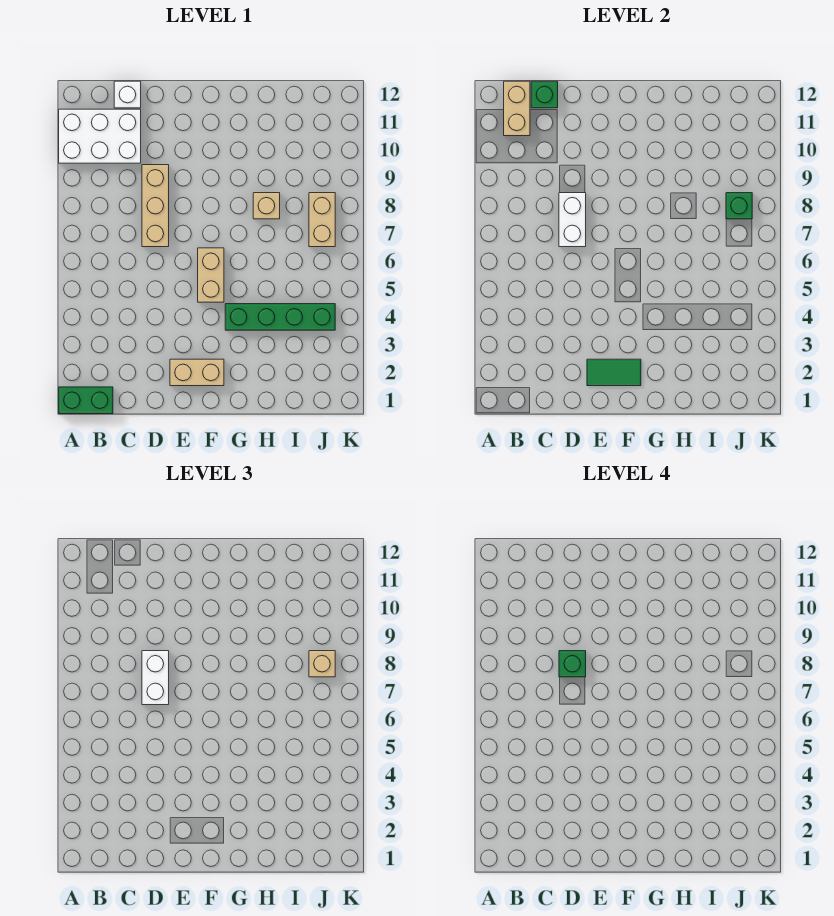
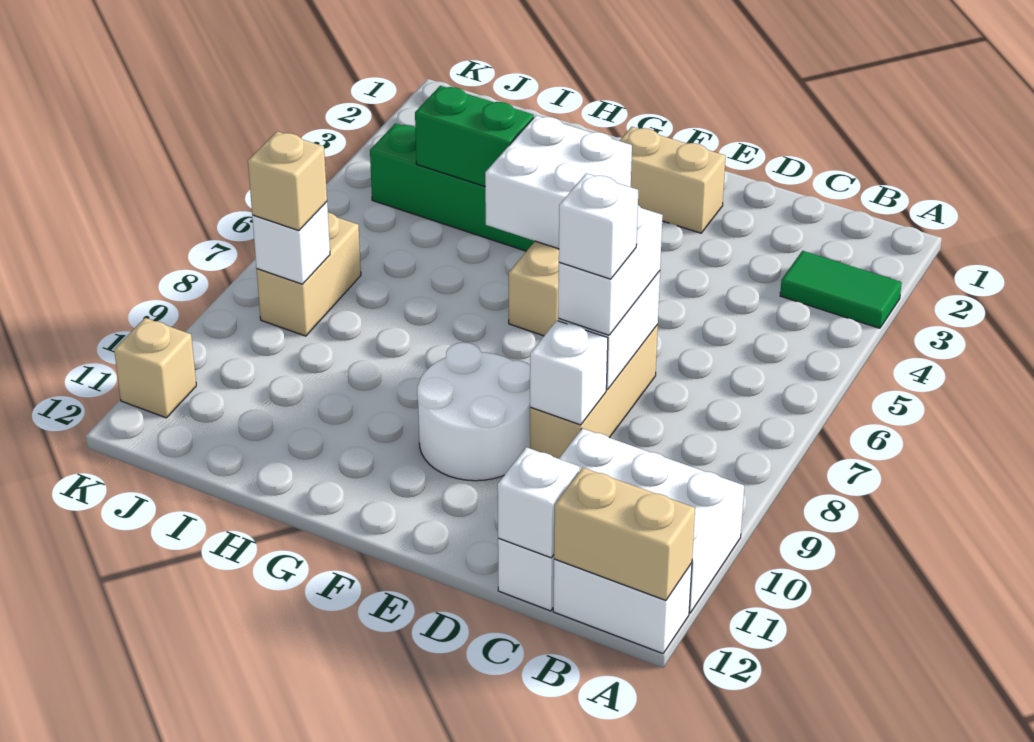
green 1x2 brick [59,387,113,414] -> green 1x2 brick moved to [415,86,534,186]
none -> white 1x2 brick [553,559,692,653]
tan 1x2 brick [504,81,530,136] -> tan 1x2 brick turned to [554,468,695,600]
green 1x1 brick [531,81,558,108] -> white 1x1 brick [498,447,580,558]
green 1x1 brick [559,651,586,677] -> white 1x1 brick [559,173,638,279]
none -> white 1x1 brick [530,321,608,425]
green 1x2 tile [587,359,641,386] -> green 1x2 tile moved to [780,251,902,328]
none -> white 2x2 round brick [417,342,530,481]
none -> white 2x2 brick [485,115,632,249]
tan 1x1 brick [253,193,280,219] -> tan 1x1 brick moved to [114,318,196,418]
green 1x1 brick [726,193,752,219] -> white 1x1 brick [252,202,330,284]

